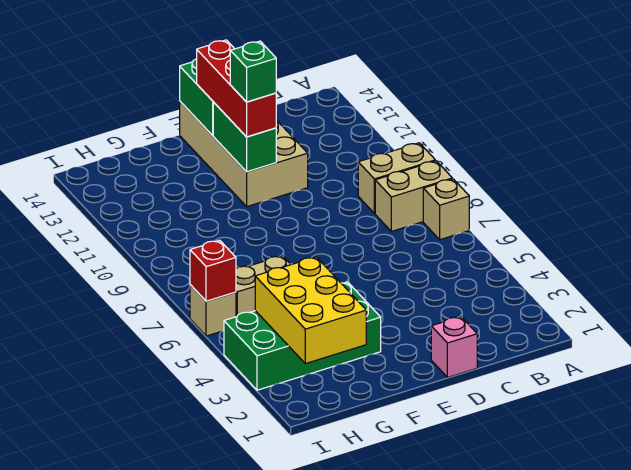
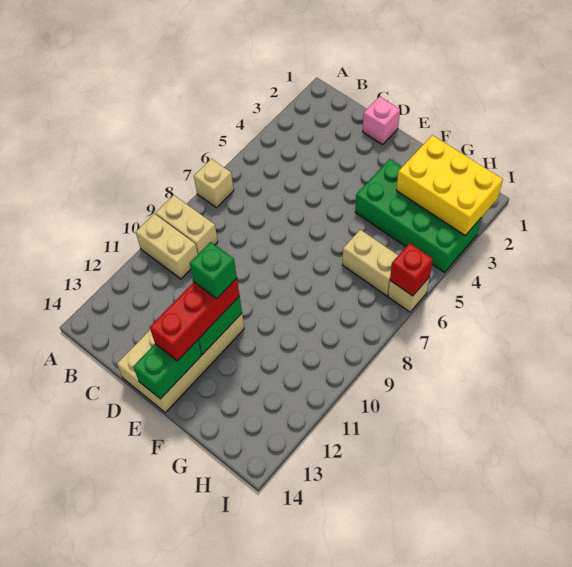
tan 1x2 brick [375,161,452,231] -> tan 1x2 brick moved to [136,214,198,279]
yellow 2x3 brick [255,257,366,364] -> yellow 2x3 brick turned to [396,135,503,235]

